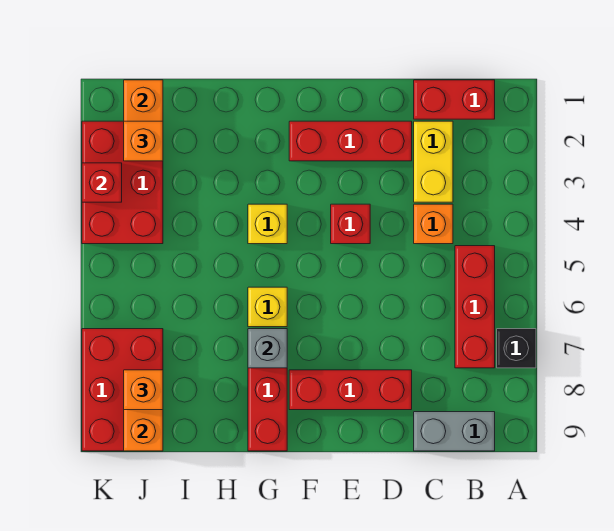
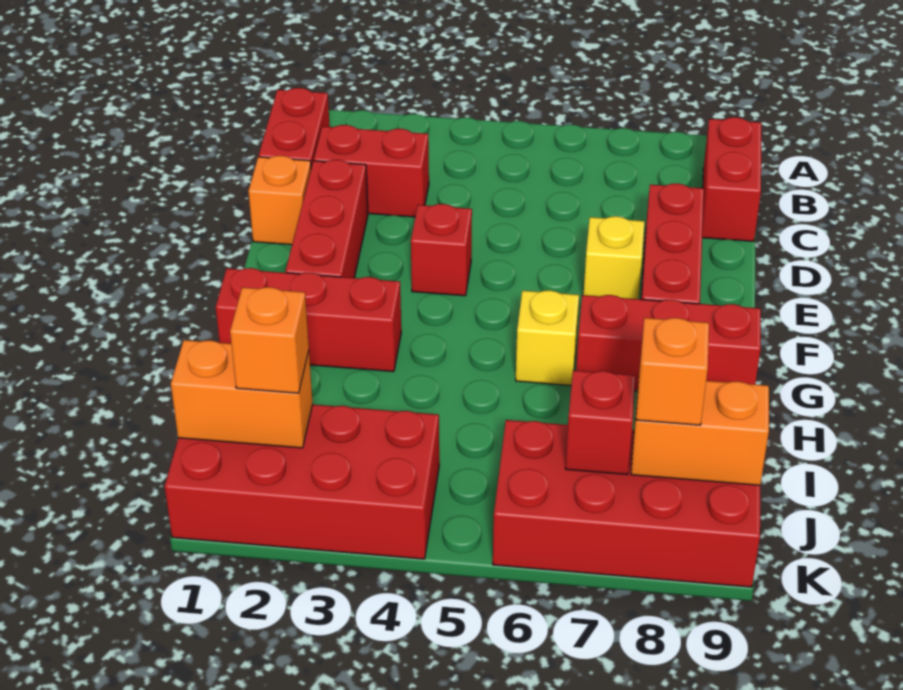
black 1x1 brick [497,329,536,368] -> none
red 1x3 brick [455,246,495,368] -> red 1x3 brick moved to [216,268,401,372]
grey 1x2 brick [414,412,495,451] -> red 1x2 brick [702,117,761,241]
yellow 1x2 brick [414,121,453,202] -> red 1x2 brick [314,125,429,217]
orange 1x1 brick [414,204,453,244] -> orange 1x1 brick moved to [248,156,311,245]
yellow 1x1 brick [248,204,287,244] -> yellow 1x1 brick moved to [584,216,645,299]
grey 1x1 brick [248,329,287,368] -> none
red 2x3 brick [82,121,163,244] -> red 2x4 brick [165,404,439,559]
red 2x3 brick [82,329,163,451] -> red 2x4 brick [493,420,760,587]
red 1x1 brick [82,163,122,202] -> red 1x1 brick moved to [565,370,636,475]

